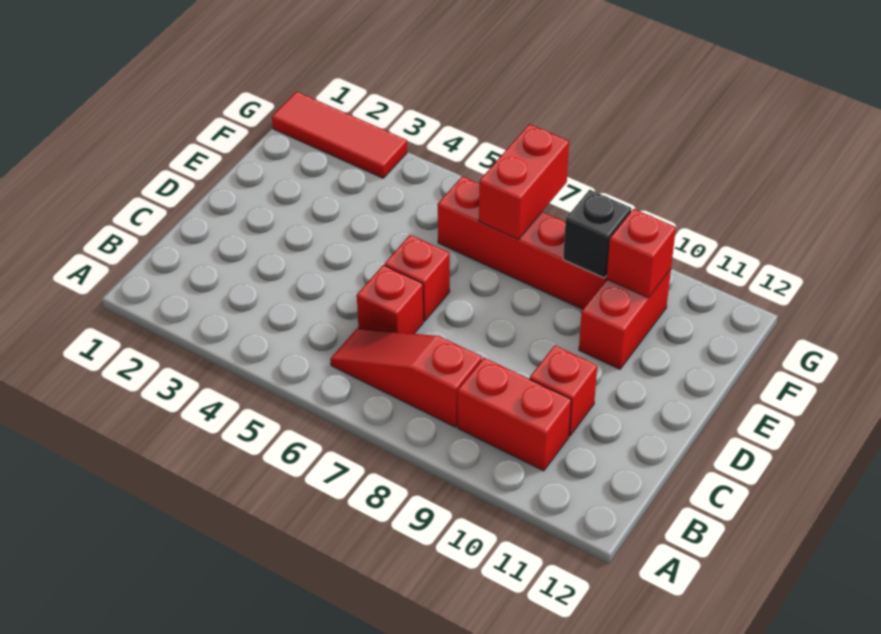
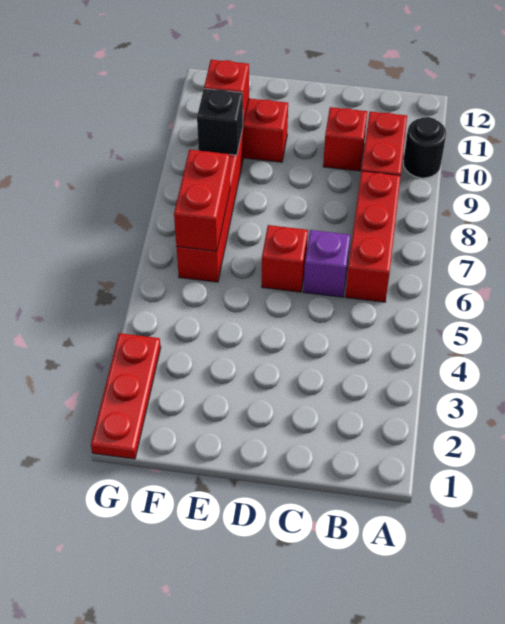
none -> black 1x1 round brick [403,117,446,178]
red 1x3 slope [330,328,482,427] -> red 1x3 brick [345,171,401,302]
red 1x1 brick [357,265,424,334] -> purple 1x1 brick [303,230,350,297]
red 1x2 brick [479,124,569,239] -> red 1x2 brick turned to [174,150,230,251]
red 1x3 tile [272,92,407,178] -> red 1x3 plate [91,333,161,459]

